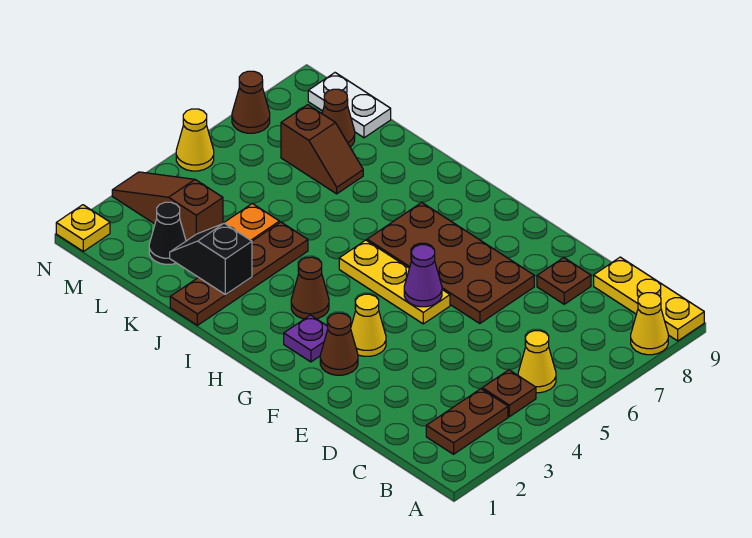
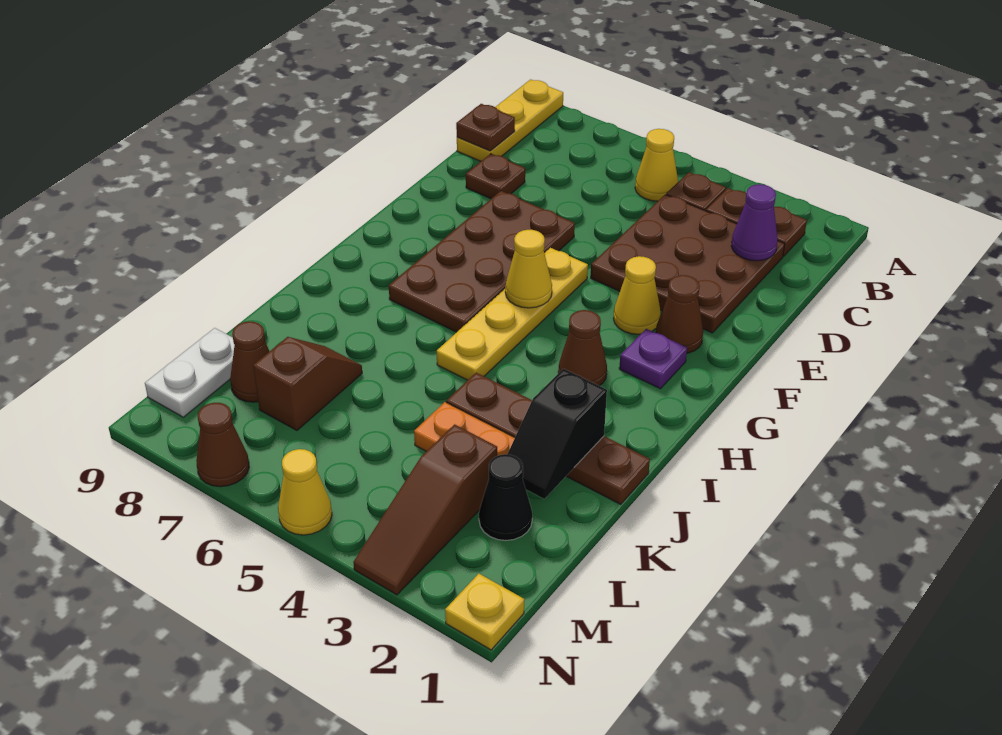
yellow 1x1 cone [631,293,668,355] -> yellow 1x1 cone moved to [505,230,552,308]
none -> brown 3x3 plate [591,194,785,333]
none -> brown 1x1 plate [456,104,515,151]
yellow 1x3 plate [339,240,450,324] -> yellow 1x4 plate [437,248,588,380]
purple 1x1 cone [404,245,442,307] -> purple 1x1 cone moved to [731,184,778,261]

